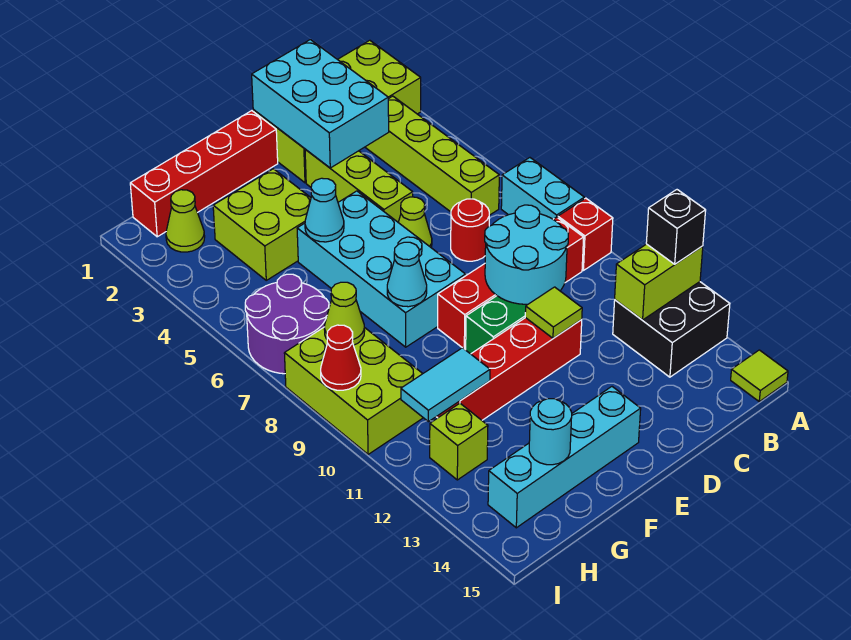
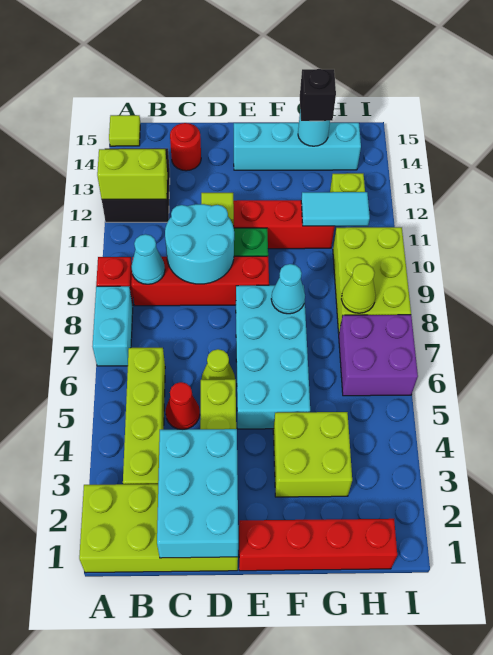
black 1x1 brick [646,190,706,264] -> black 1x1 brick moved to [300,69,336,121]
red 1x1 round brick [451,199,489,261] -> red 1x1 round brick moved to [170,123,201,171]
cyan 1x1 cone [305,178,344,242] -> cyan 1x1 cone moved to [131,234,165,284]
lime 1x1 cone [166,190,205,252] -> none
purple 2x2 round brick [245,274,329,374] -> purple 2x2 brick [339,315,418,396]
red 1x1 cone [321,325,361,390] -> red 1x1 cone moved to [165,382,200,430]

